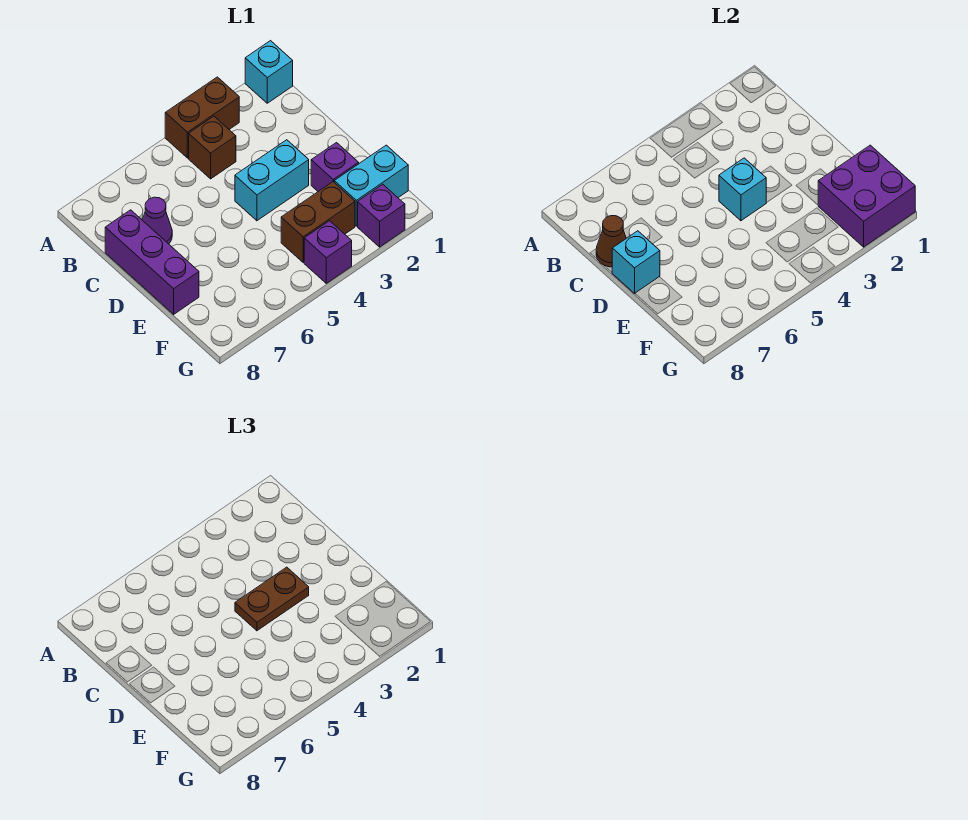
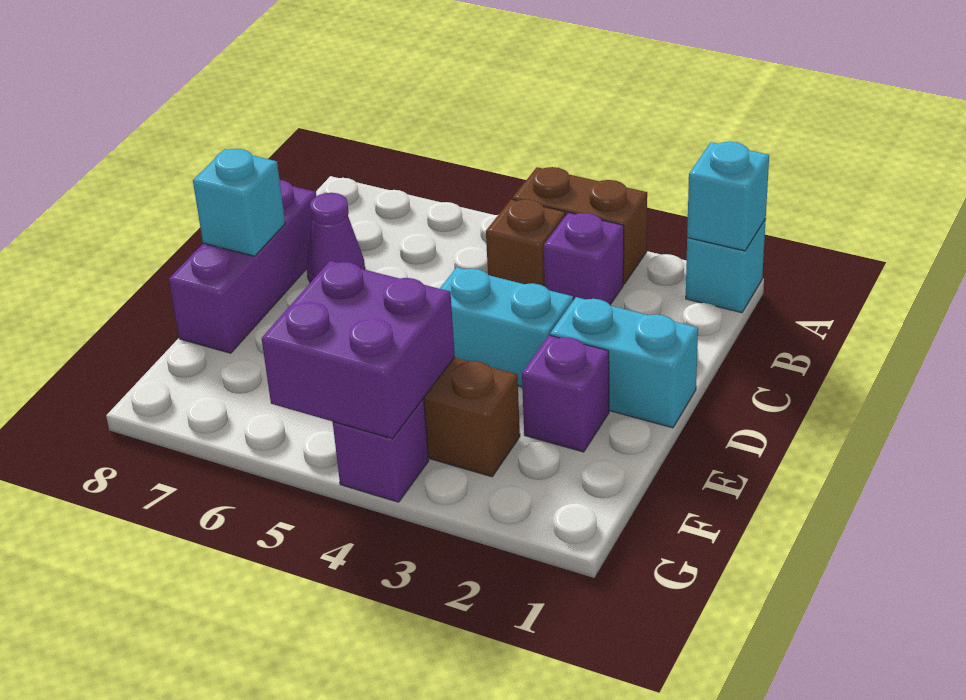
brown 1x1 cone [596,216,626,267] -> none
brown 1x2 plate [235,567,309,631] -> none
cyan 1x1 brick [719,158,766,221] -> cyan 1x1 brick moved to [687,142,769,251]
cyan 1x2 brick [334,145,408,226] -> cyan 1x2 brick moved to [550,297,698,428]
purple 2x2 brick [818,145,915,247] -> purple 2x2 brick moved to [262,261,455,439]
purple 1x1 brick [358,184,405,247] -> purple 1x1 brick moved to [544,212,624,305]

